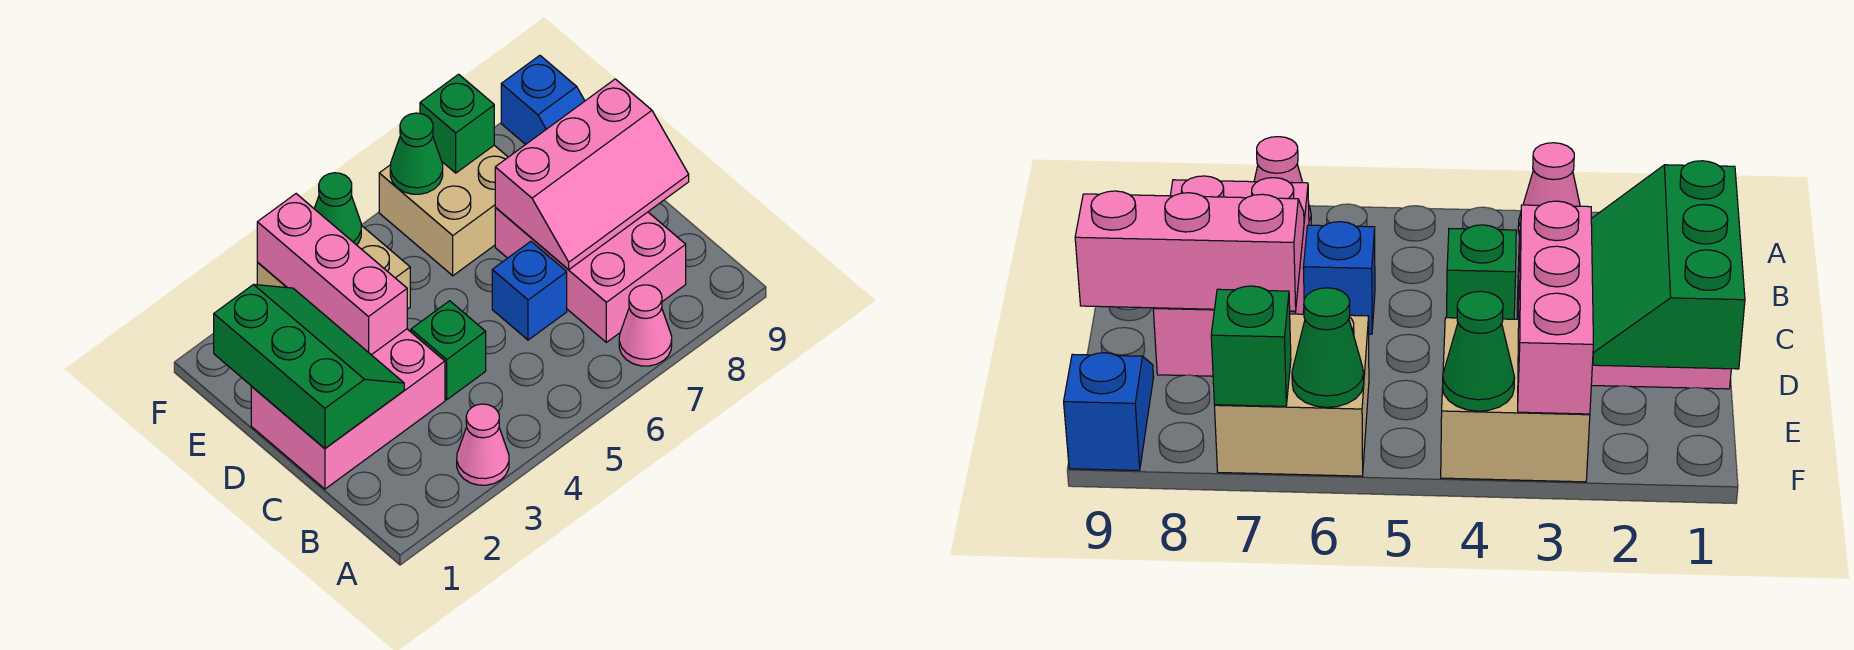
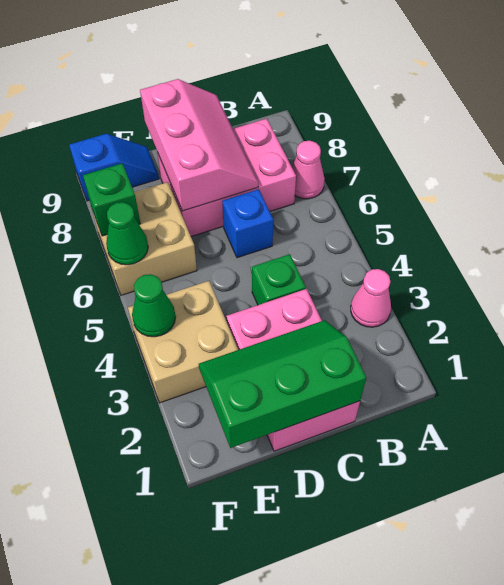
pink 1x3 brick [257,194,407,355] -> none

